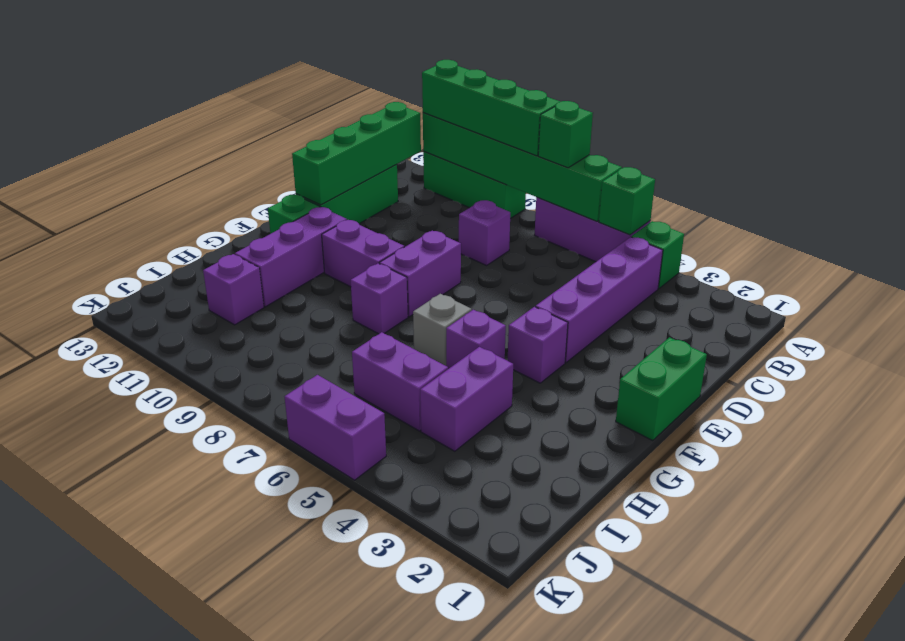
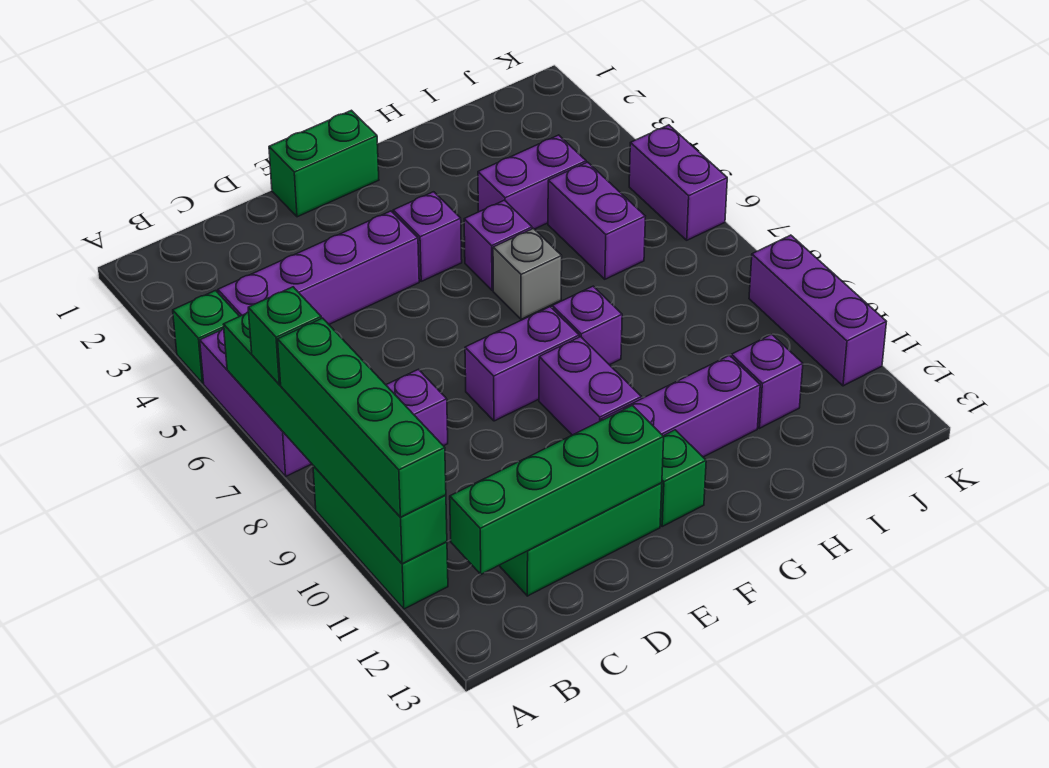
green 1x1 brick [599,167,655,235] -> none
none -> purple 1x3 brick [749,235,886,386]

